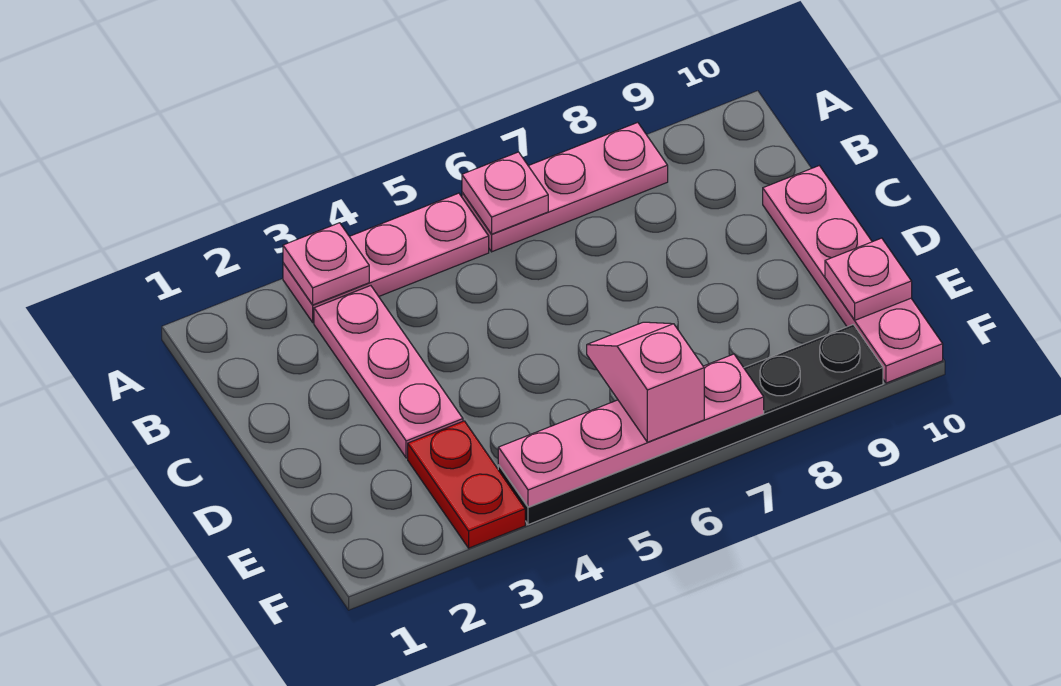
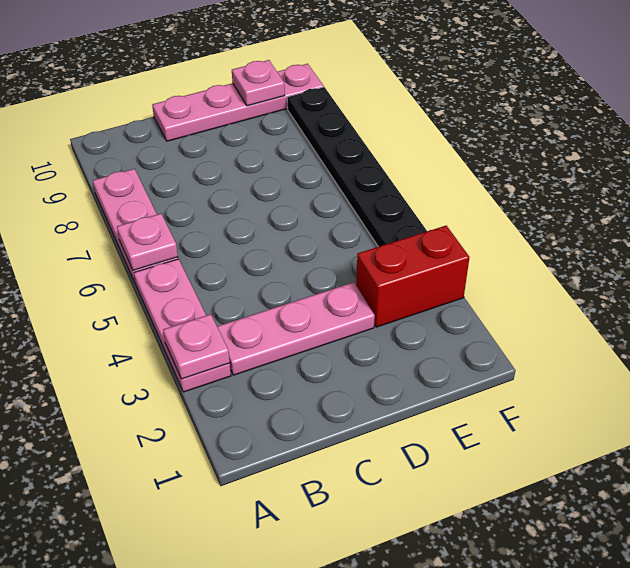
red 1x2 plate [408,421,525,548] -> red 1x2 brick [356,226,470,327]
pink 1x2 slope [587,322,704,442] -> none
pink 1x4 plate [498,354,764,507] -> none

